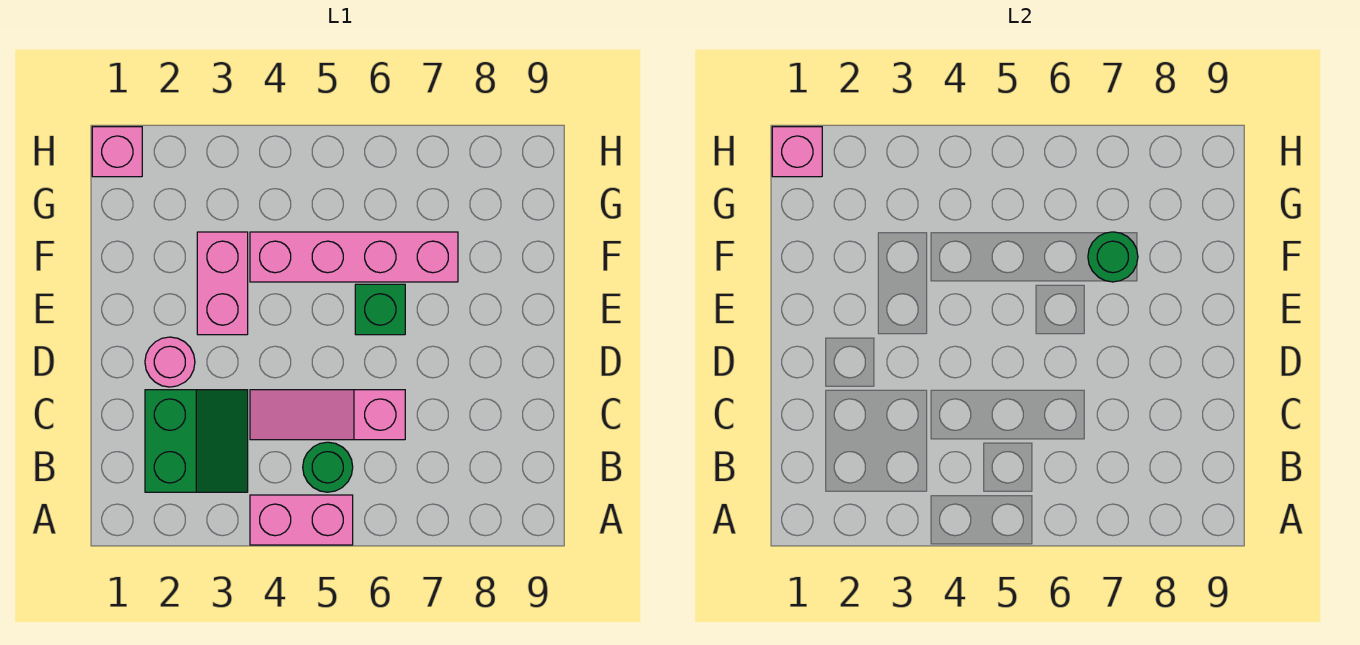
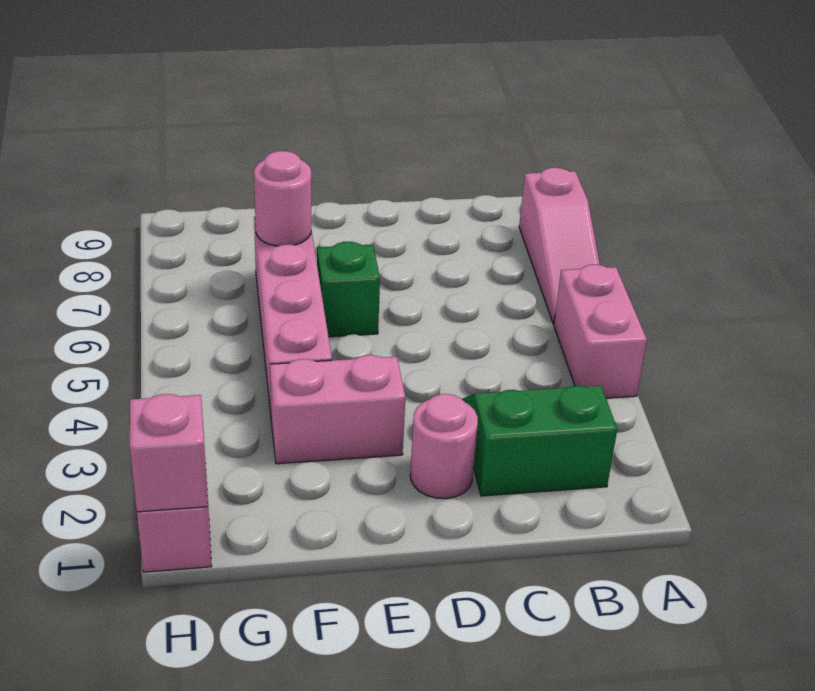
green 1x1 round brick [303,442,353,492] -> none
pink 1x3 slope [250,390,405,440] -> pink 1x3 slope moved to [519,168,600,324]
green 1x1 round brick [1088,232,1138,282] -> pink 1x1 round brick [254,151,311,246]

